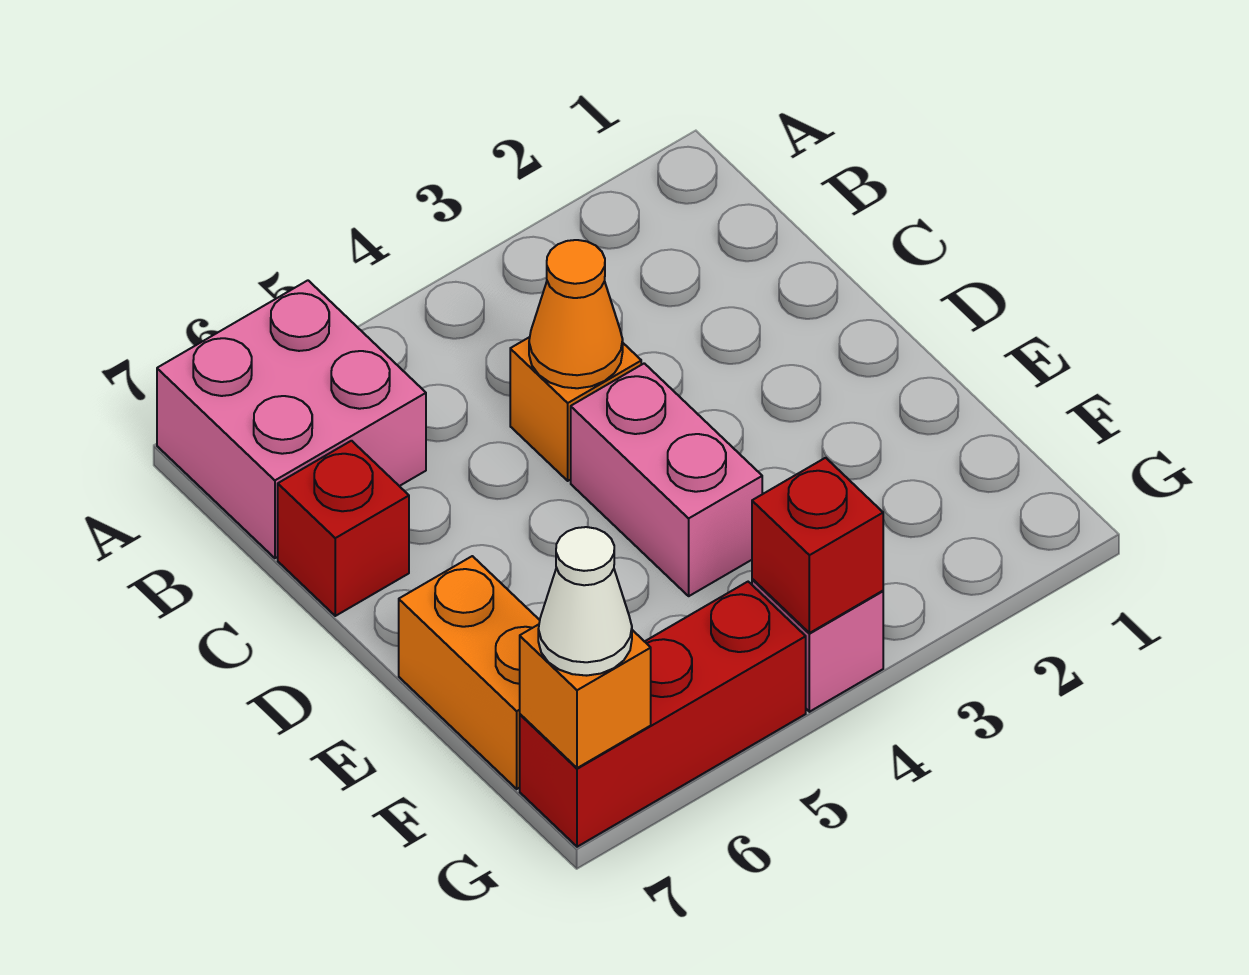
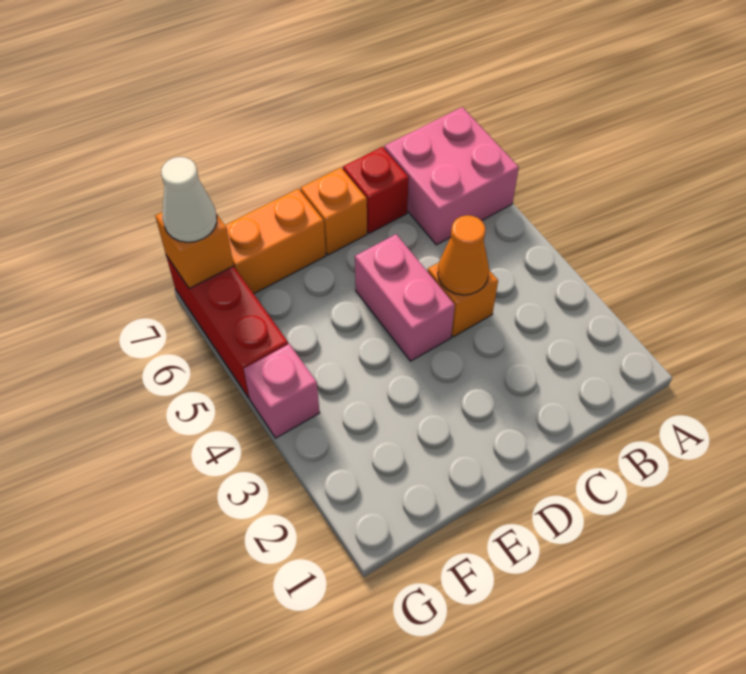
pink 1x2 brick [571,363,762,596] -> pink 1x2 brick turned to [355,234,455,361]
none -> orange 1x1 brick [301,167,367,255]
red 1x1 brick [752,458,883,633] -> none

